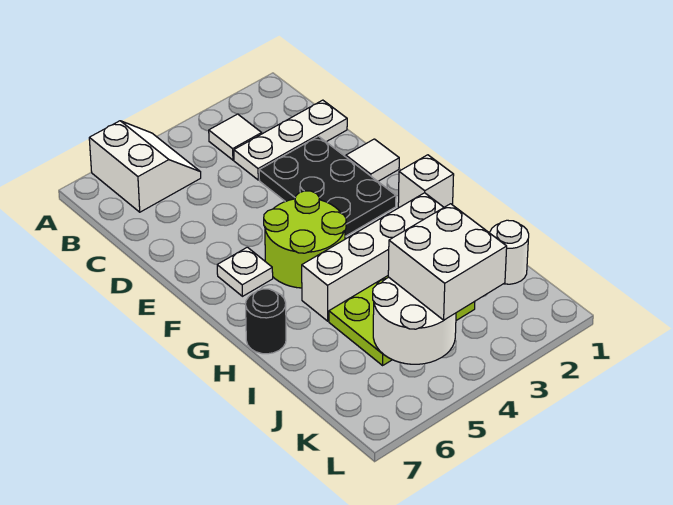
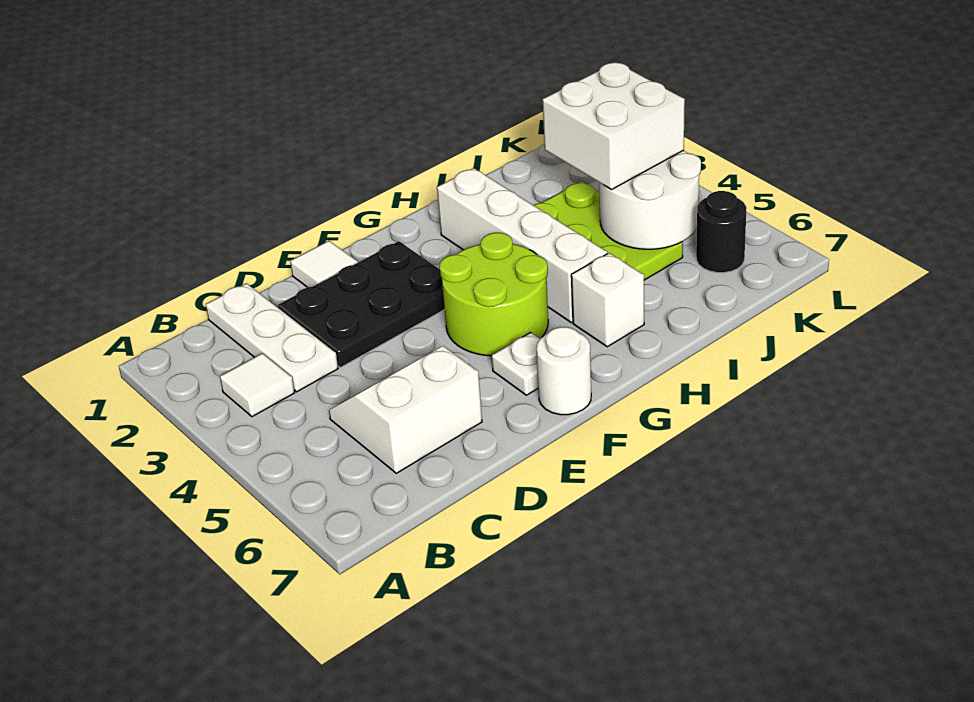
white 2x2 slope [89,121,201,212] -> white 2x2 slope moved to [329,346,482,473]
white 1x1 brick [398,155,454,207] -> white 1x1 brick moved to [571,253,644,347]
black 1x1 round brick [246,289,286,354] -> black 1x1 round brick moved to [696,191,746,273]
white 1x1 round brick [490,220,529,284] -> white 1x1 round brick moved to [536,327,591,415]

